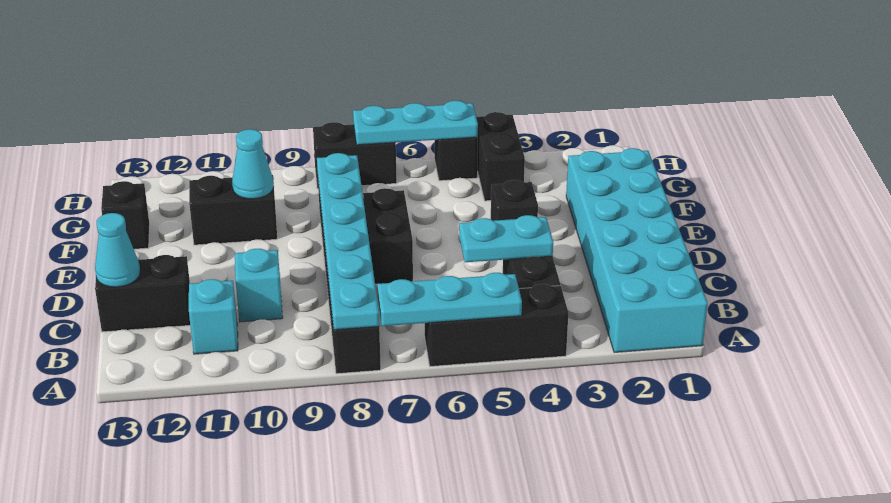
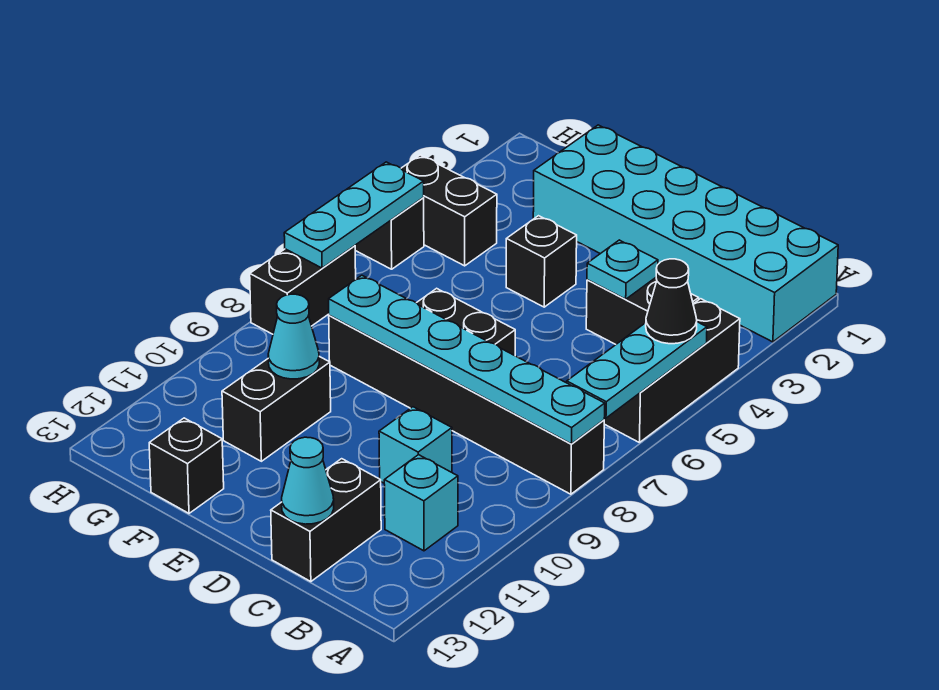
none -> black 1x1 cone [646,259,697,344]
cyan 1x2 plate [459,215,553,262] -> cyan 1x1 plate [587,240,658,299]

